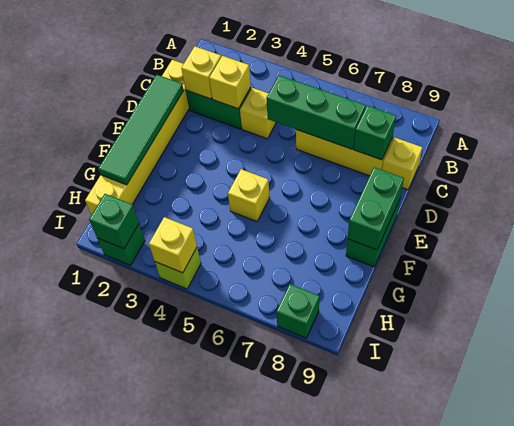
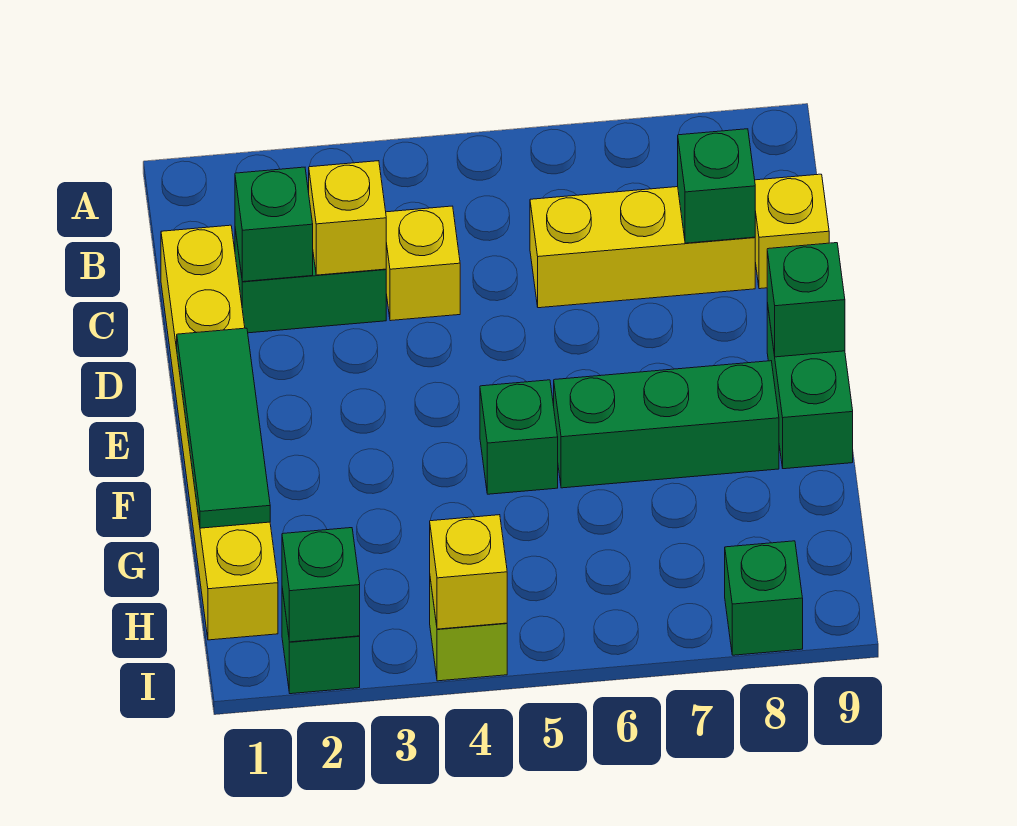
yellow 1x1 brick [181,47,221,99] -> green 1x1 brick [235,167,313,282]
green 1x3 brick [266,75,366,149] -> green 1x3 brick moved to [554,361,779,488]
green 1x4 tile [98,75,184,185] -> green 1x3 tile [177,328,270,528]
green 1x2 brick [348,167,404,250] -> green 1x1 brick [767,243,845,357]
yellow 1x1 brick [228,169,270,221] -> green 1x1 brick [480,380,558,494]

